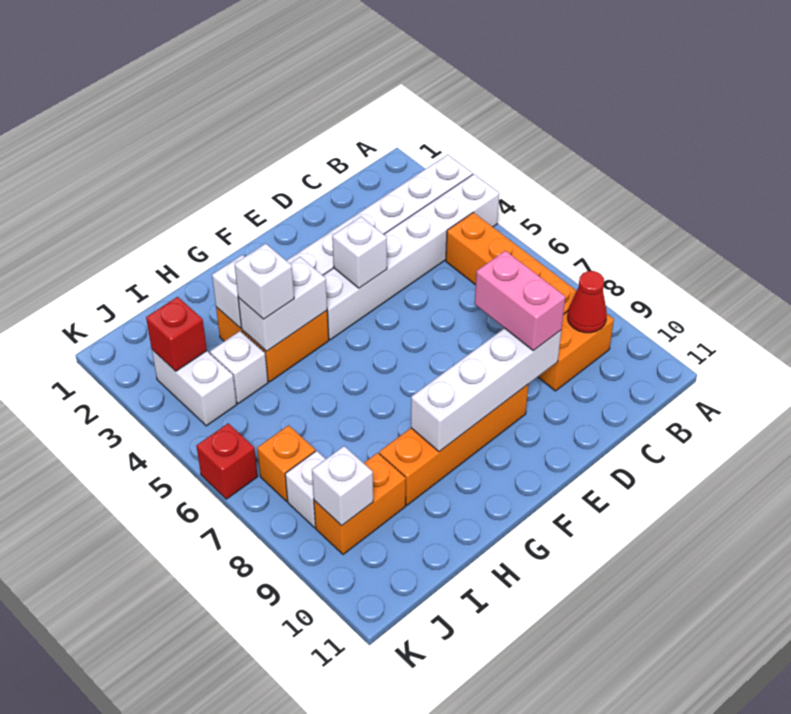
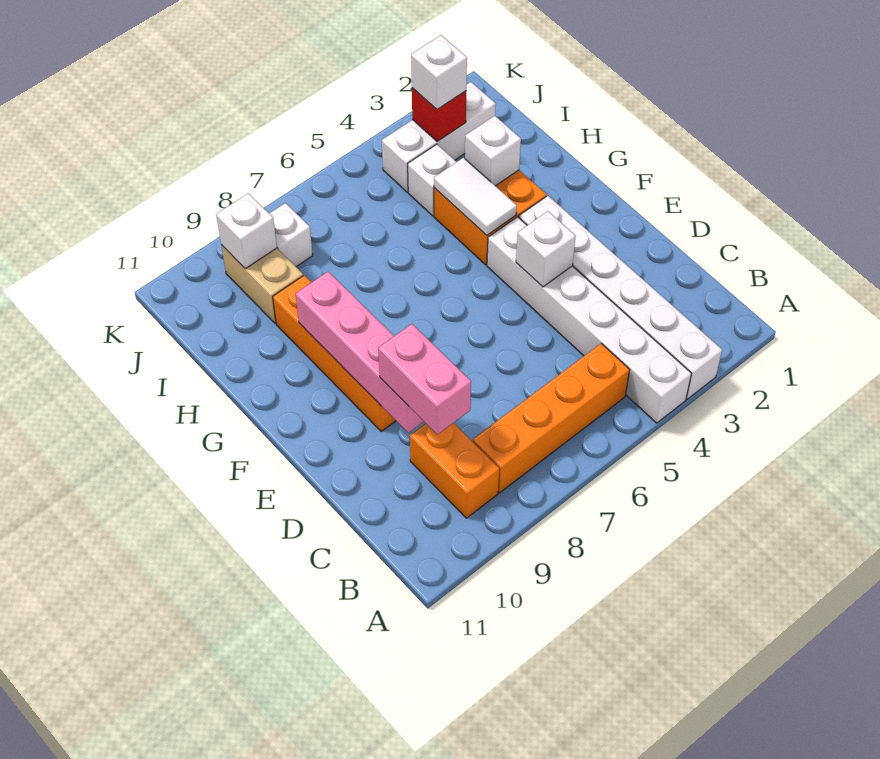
red 1x1 cone [568,271,607,333] -> none
pink 1x2 brick [475,251,565,351] -> pink 1x2 brick turned to [378,324,471,434]
white 1x4 brick [411,328,561,452] -> pink 1x4 brick [296,272,424,433]
white 1x2 brick [238,257,327,351] -> white 1x2 tile [434,158,517,235]
white 1x1 brick [235,244,294,319] -> white 1x1 brick moved to [411,35,467,109]
orange 1x2 brick [314,453,406,554] -> tan 1x2 brick [221,245,303,323]
white 1x2 brick [152,350,237,426] -> white 1x3 brick [382,82,496,192]
orange 1x1 brick [257,425,315,501] -> none
red 1x1 brick [196,423,258,499] -> none

